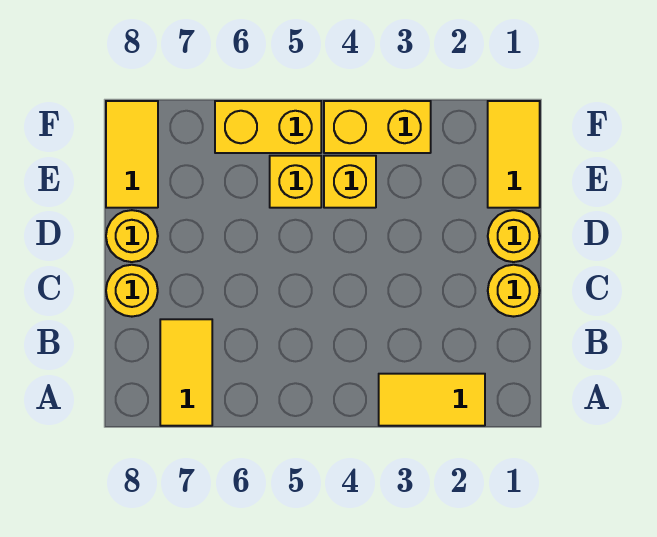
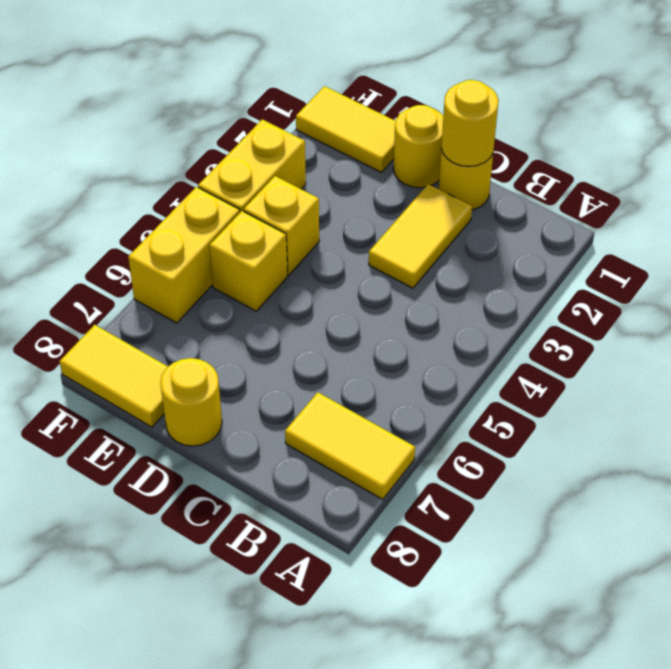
yellow 1x2 tile [379,374,485,426] -> yellow 1x2 tile moved to [369,184,472,288]
yellow 1x1 round brick [106,265,158,317] -> yellow 1x1 round brick moved to [441,80,499,167]

